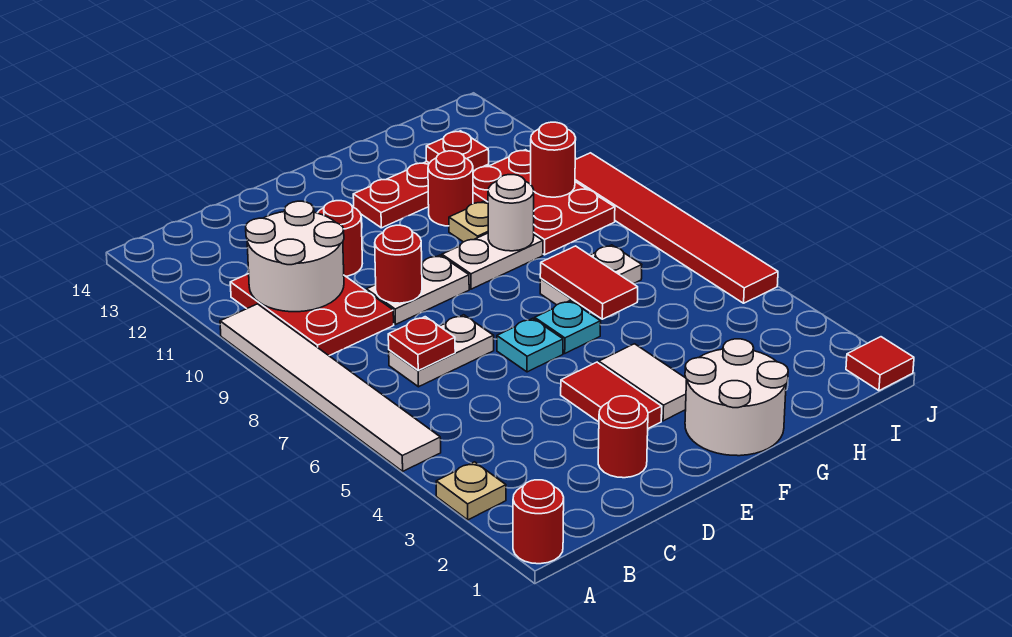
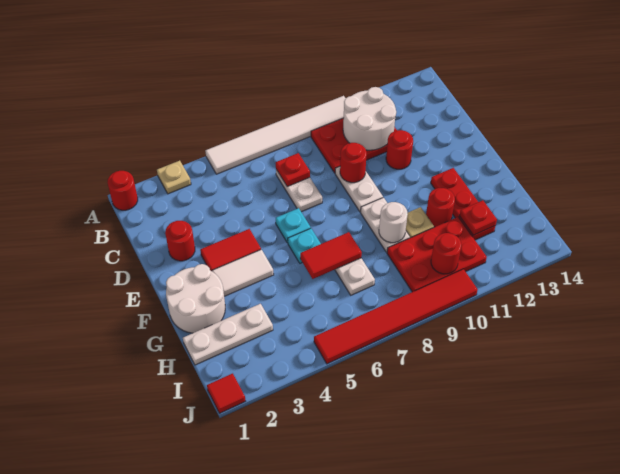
none -> white 1x3 plate [183,304,273,365]

